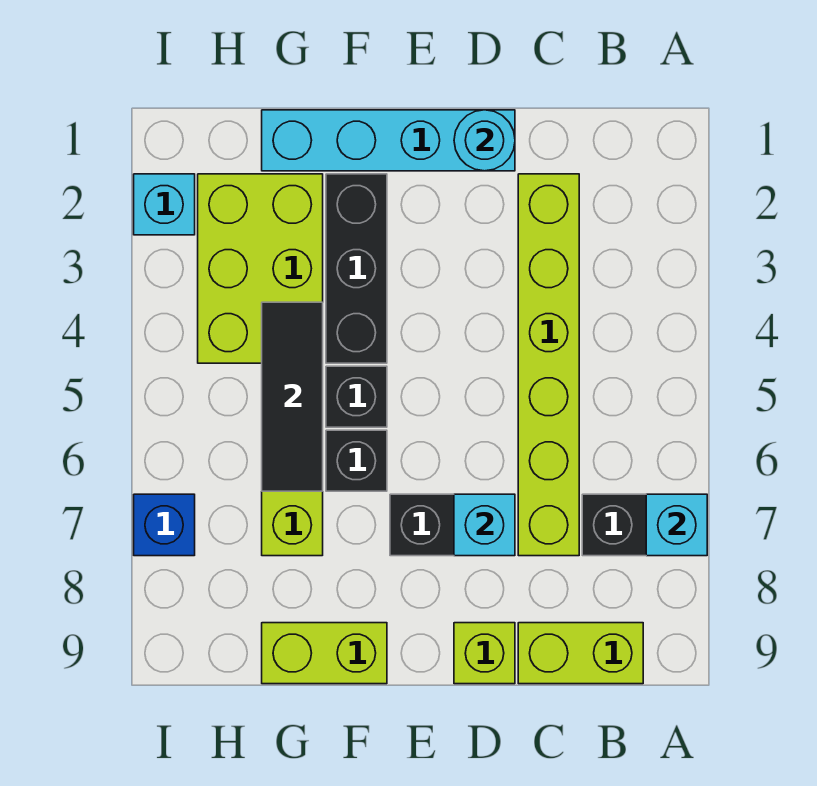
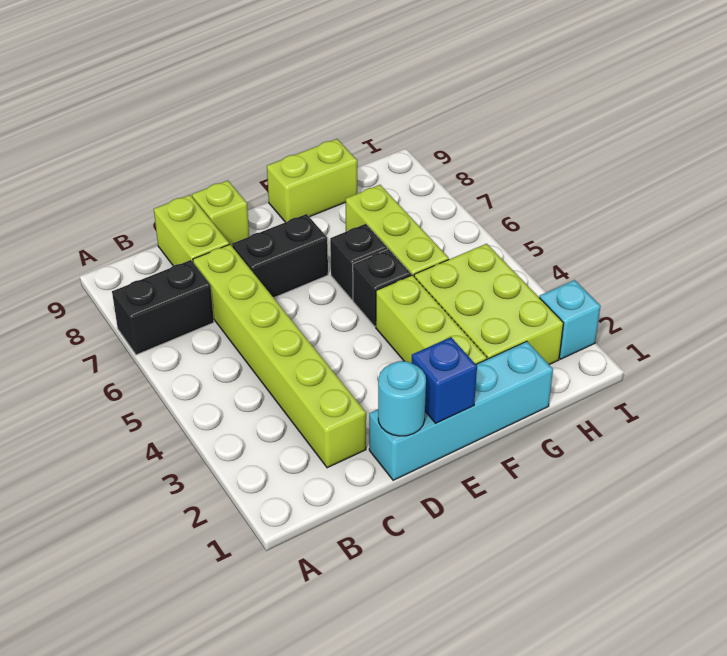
cyan 1x1 brick [646,494,707,556] -> none
lime 1x2 brick [518,623,643,684] -> lime 1x2 brick turned to [154,195,229,266]
cyan 1x1 brick [454,494,515,556] -> none
black 1x3 brick [326,174,387,363] -> lime 1x3 brick [376,275,487,364]
black 1x3 tile [262,302,323,491] -> none
blue 1x1 brick [134,494,195,556] -> blue 1x1 brick moved to [412,337,477,423]

